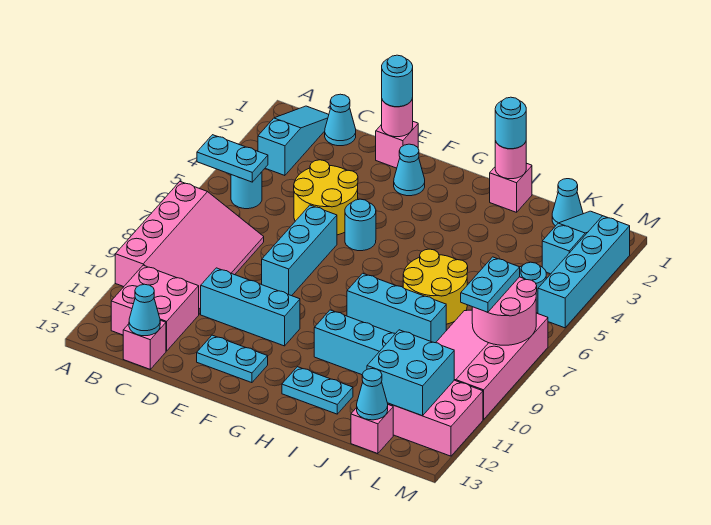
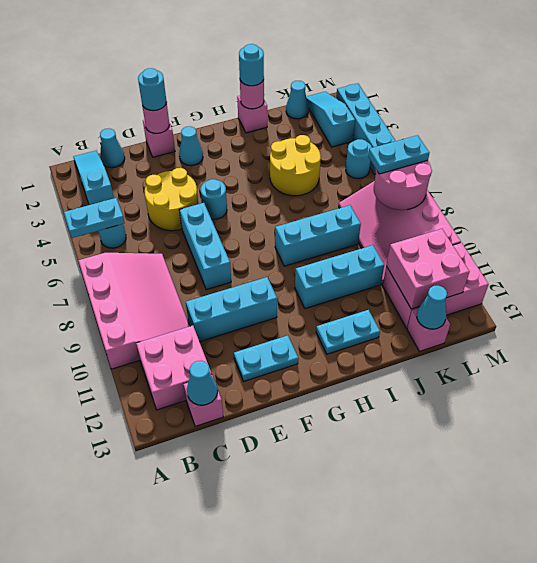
yellow 2x2 round brick [403,249,468,324] -> yellow 2x2 round brick moved to [270,135,321,196]
cyan 2x2 brick [367,330,454,416] -> pink 2x2 brick [386,229,469,309]
cyan 1x2 plate [461,257,520,312] -> cyan 1x2 plate turned to [368,135,429,174]

